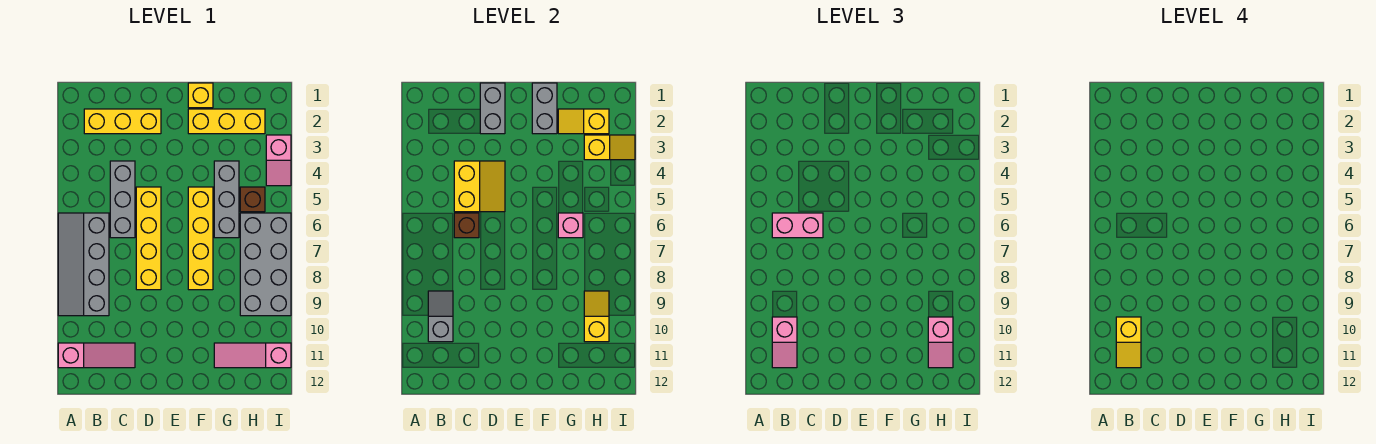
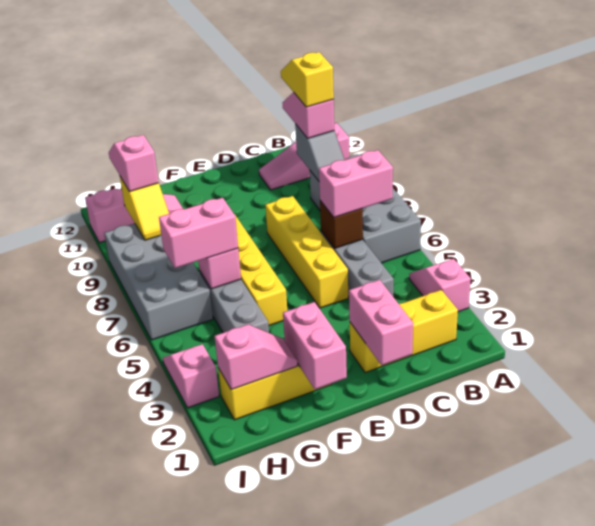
none -> pink 1x2 slope [409,259,471,312]
grey 2x4 slope [58,213,109,316] -> grey 2x4 brick [310,154,421,263]
yellow 2x2 slope [454,161,505,212] -> none
grey 1x2 brick [480,83,505,134] -> pink 1x2 brick [349,280,413,365]
yellow 1x1 brick [188,83,213,108] -> none
grey 1x2 brick [532,83,557,134] -> pink 1x2 brick [283,302,347,389]
yellow 1x2 slope [558,109,609,134] -> pink 1x2 slope [215,324,297,390]
none -> pink 1x2 brick [159,198,238,268]
yellow 1x2 slope [584,135,635,160] -> none
brown 1x1 brick [240,187,265,212] -> none

